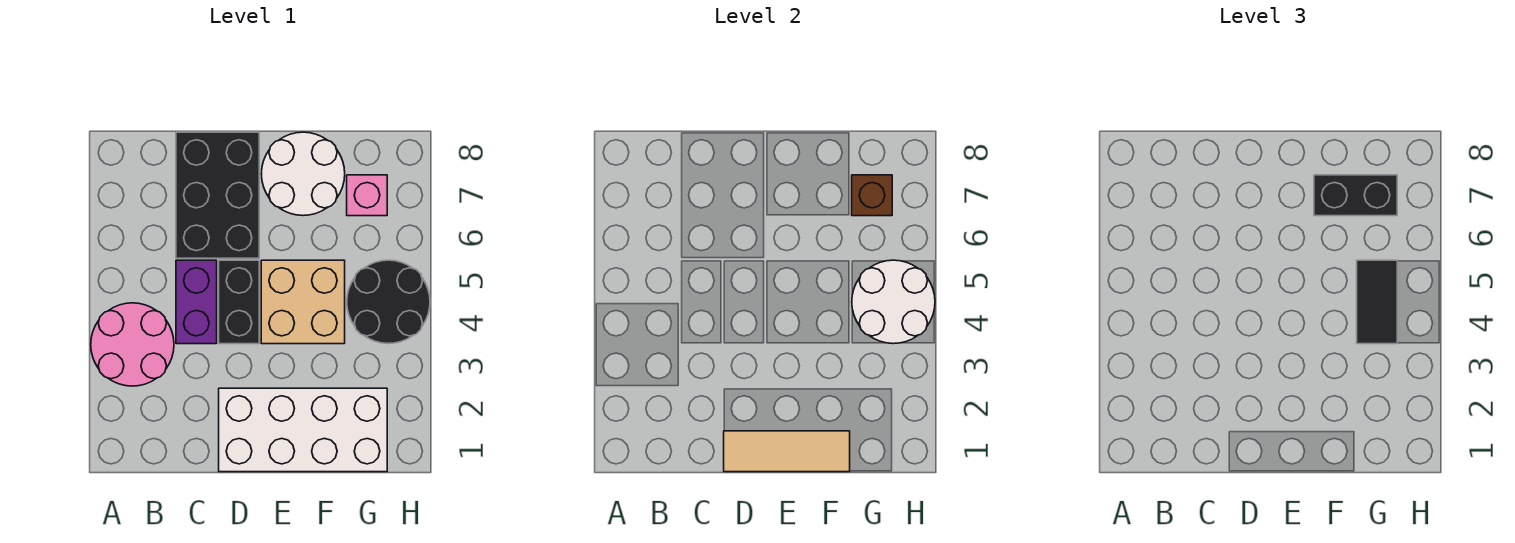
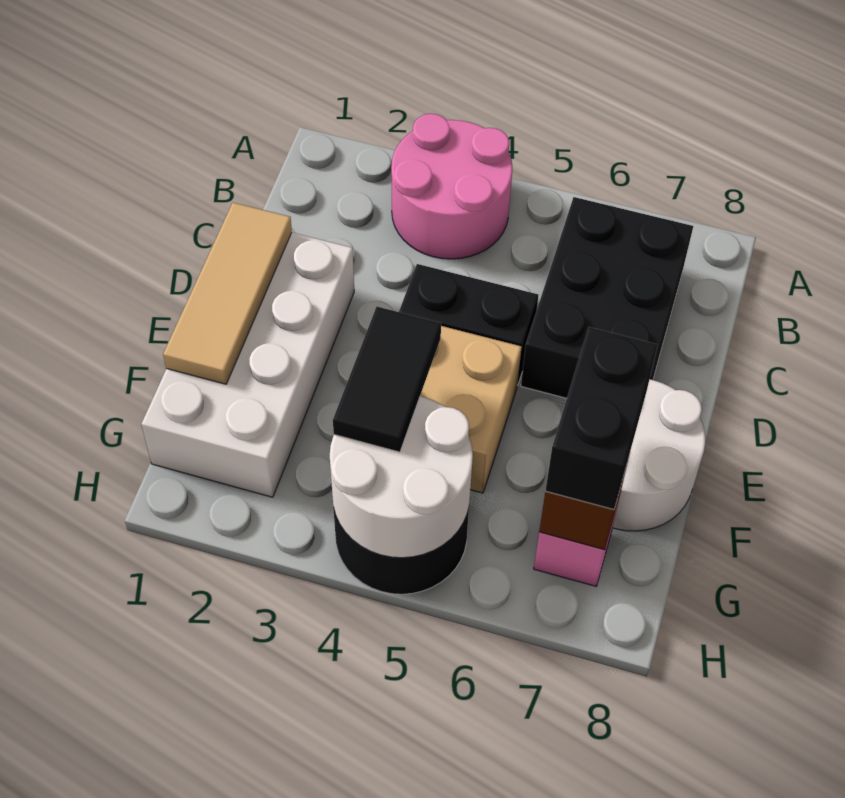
purple 1x2 brick [176,260,217,344] -> none
black 2x3 brick [176,132,259,258] -> black 2x3 brick turned to [521,197,693,398]
black 1x2 tile [1357,260,1397,344] -> black 1x2 tile turned to [333,307,441,452]

